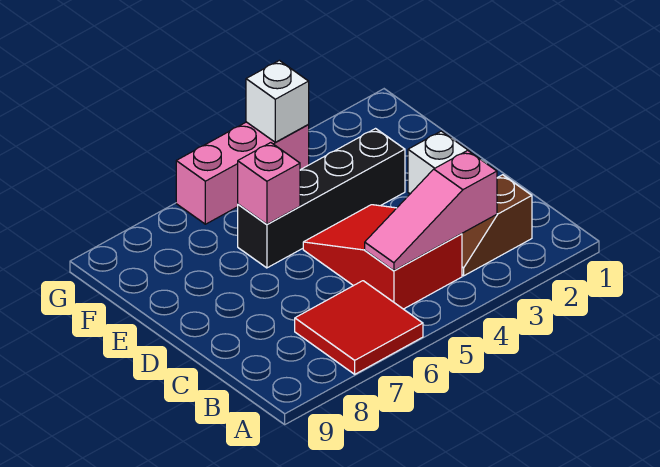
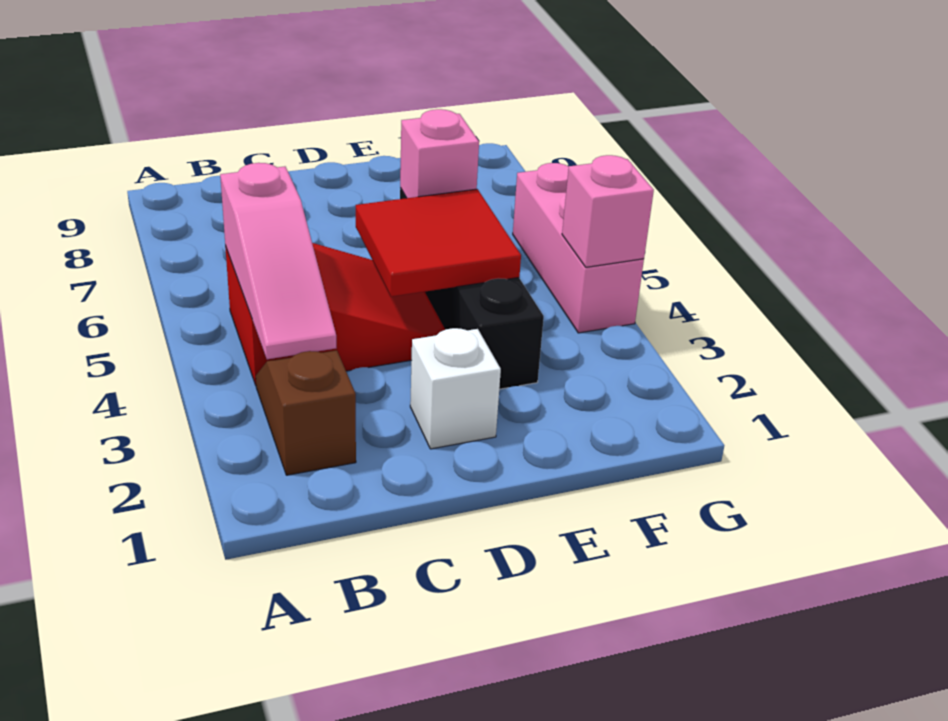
red 2x2 tile [295,281,423,374] -> red 2x2 tile moved to [356,189,521,297]
pink 1x3 slope [365,150,497,271] -> pink 1x3 slope turned to [220,163,336,359]
white 1x1 brick [246,60,309,142] -> pink 1x1 brick [562,155,654,267]

